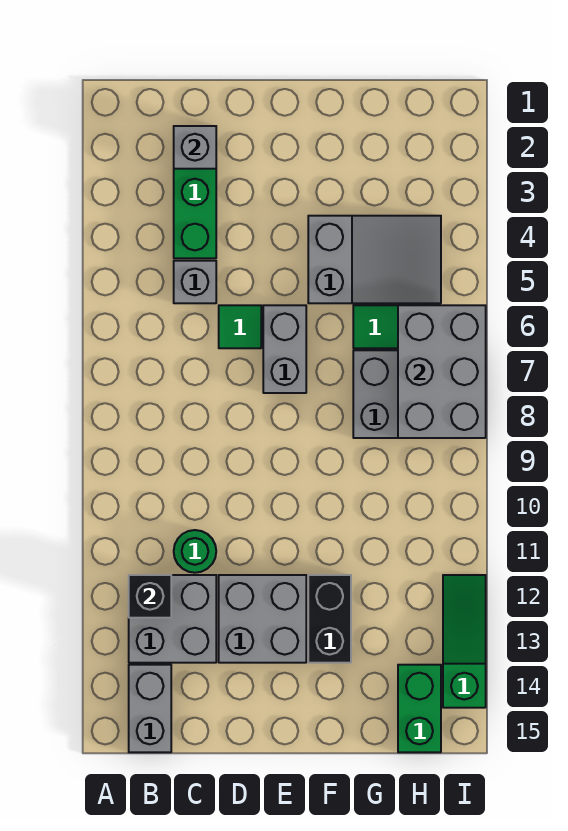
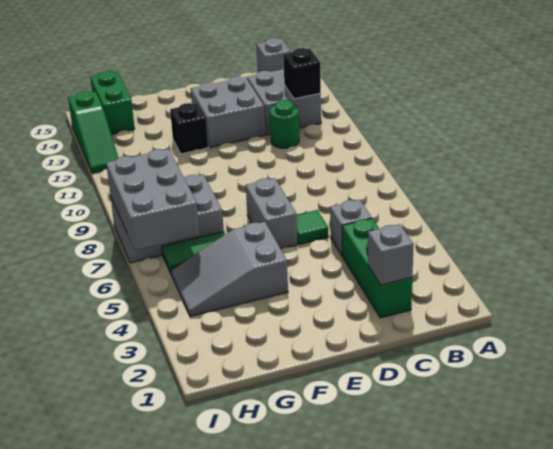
grey 1x2 brick [129,665,171,752] -> grey 1x1 brick [256,38,291,72]
black 1x2 brick [308,575,351,663] -> black 1x1 brick [170,103,208,154]

